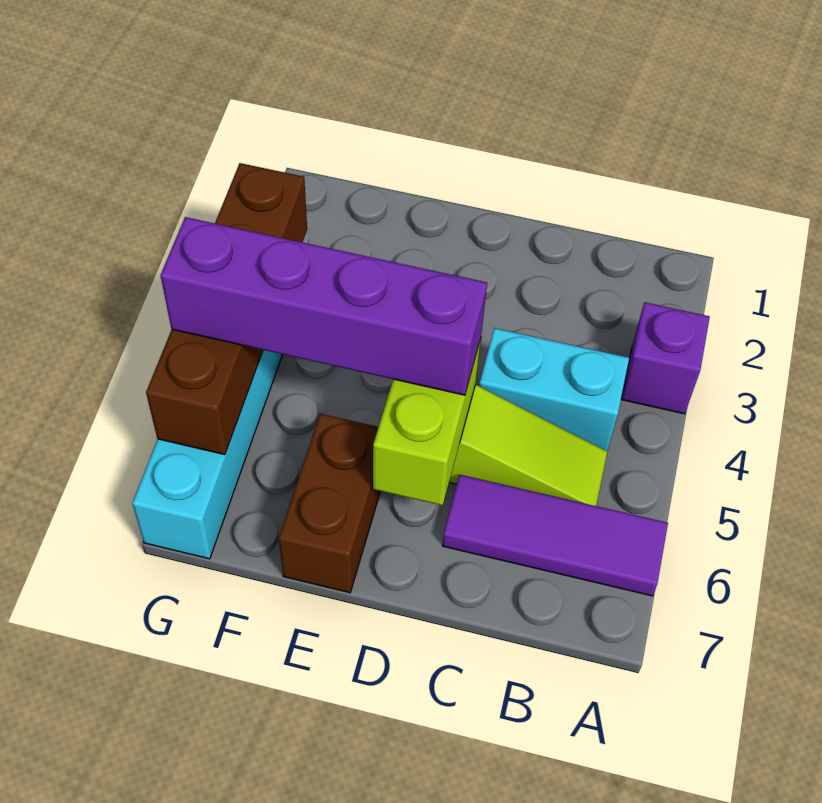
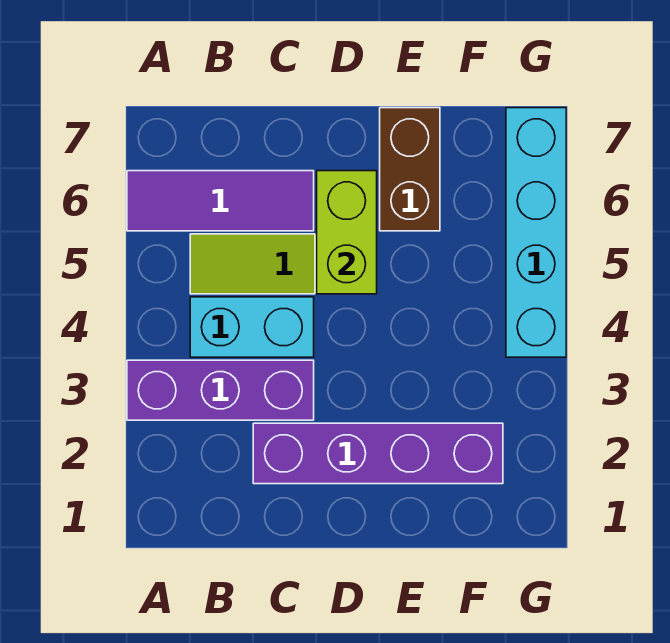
purple 1x1 brick [621,302,710,414] -> purple 1x3 brick [127,360,314,420]
purple 1x4 brick [161,217,487,395] -> purple 1x4 brick moved to [253,423,503,484]
brown 1x4 brick [146,163,307,455] -> none

